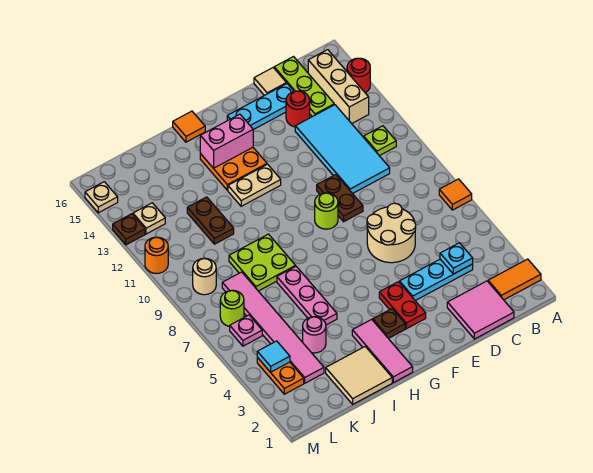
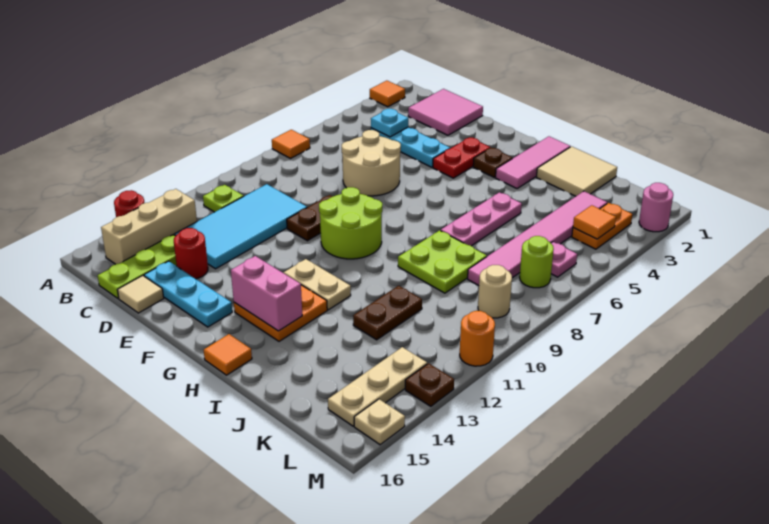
orange 1x2 tile [488,259,541,300] -> orange 1x1 tile [370,81,405,107]
lime 1x1 round brick [315,193,338,229] -> lime 2x2 round brick [319,187,382,259]
pink 1x1 round brick [303,317,326,353] -> pink 1x1 round brick moved to [639,183,673,232]
cyan 1x1 tile [257,341,290,372] -> orange 1x1 tile [573,205,616,239]
tan 1x1 plate [133,203,165,234] -> tan 1x3 plate [328,347,427,426]

